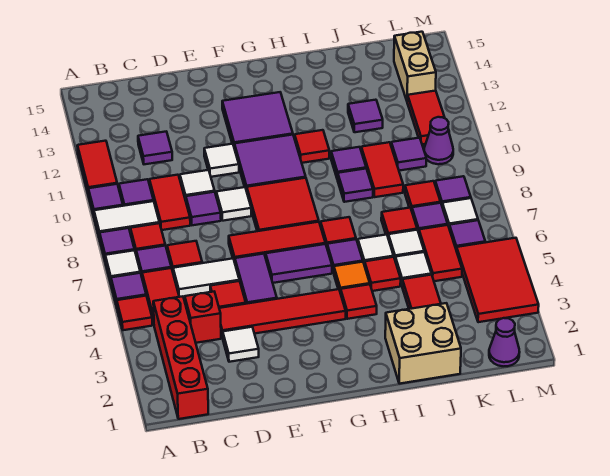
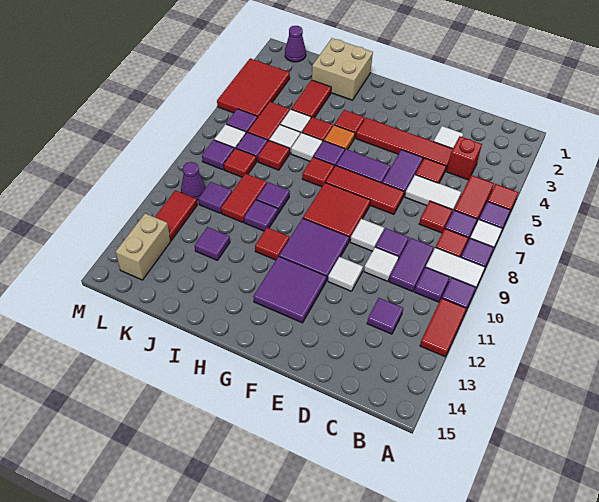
red 1x4 brick [153,296,208,419] -> none
red 1x2 tile [149,175,190,230] -> purple 1x2 tile [389,238,434,292]

